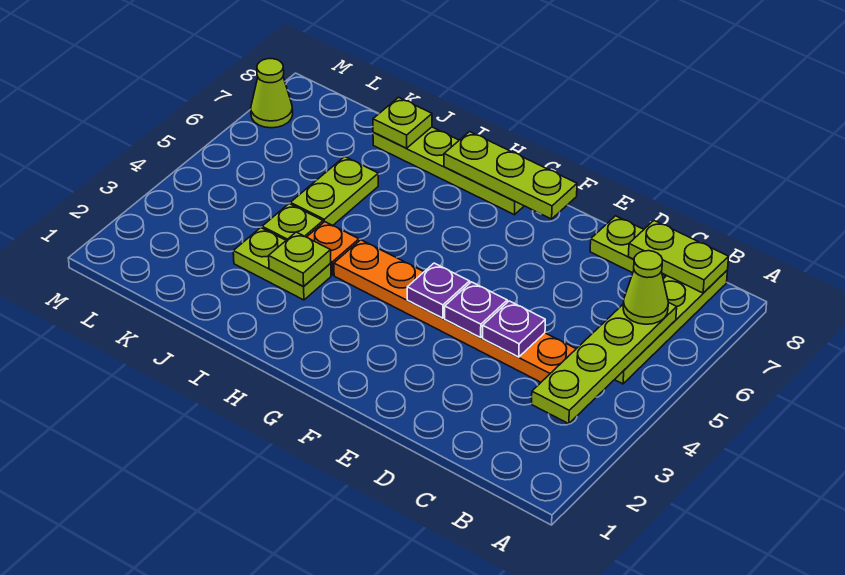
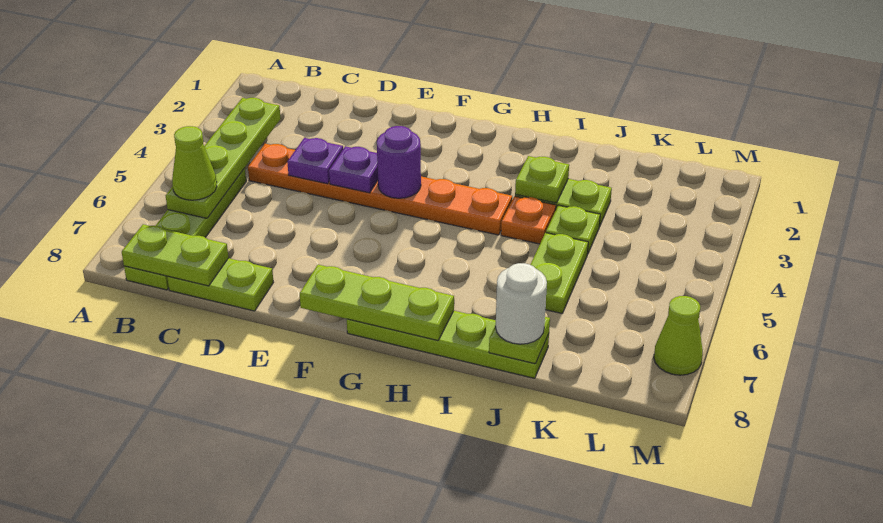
purple 1x1 plate [407,263,470,318] -> purple 1x1 round brick [377,126,421,198]
none -> white 1x1 round brick [496,263,547,344]

